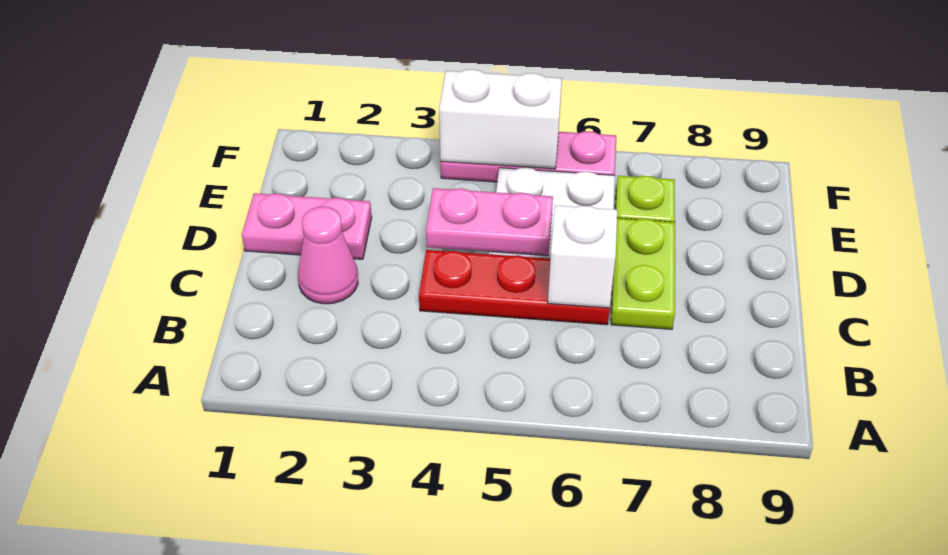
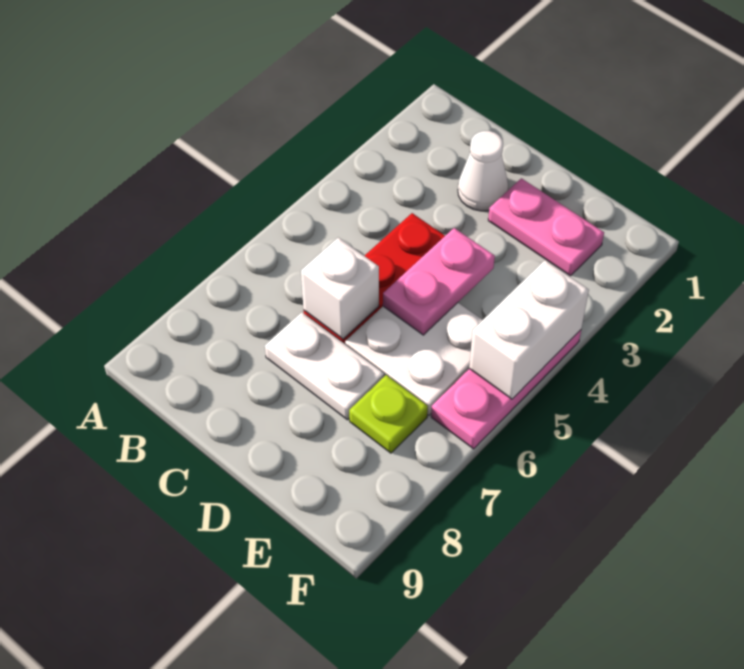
pink 1x1 cone [298,206,358,304] -> white 1x1 cone [458,131,508,211]
lime 1x2 plate [611,218,675,329] -> white 1x2 plate [265,312,384,420]
pink 1x2 plate [242,193,372,259] -> pink 1x2 plate turned to [488,178,604,276]

